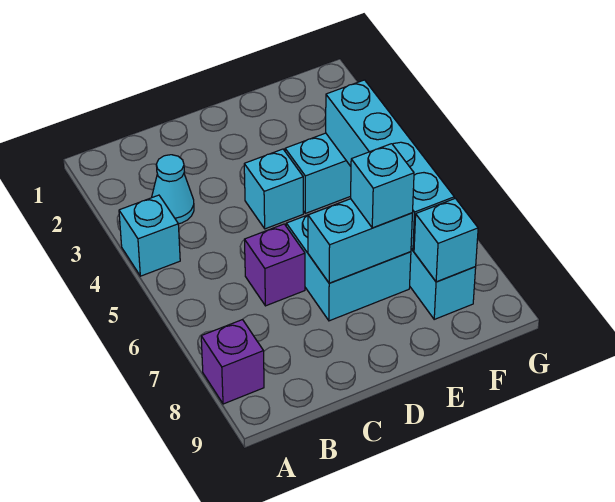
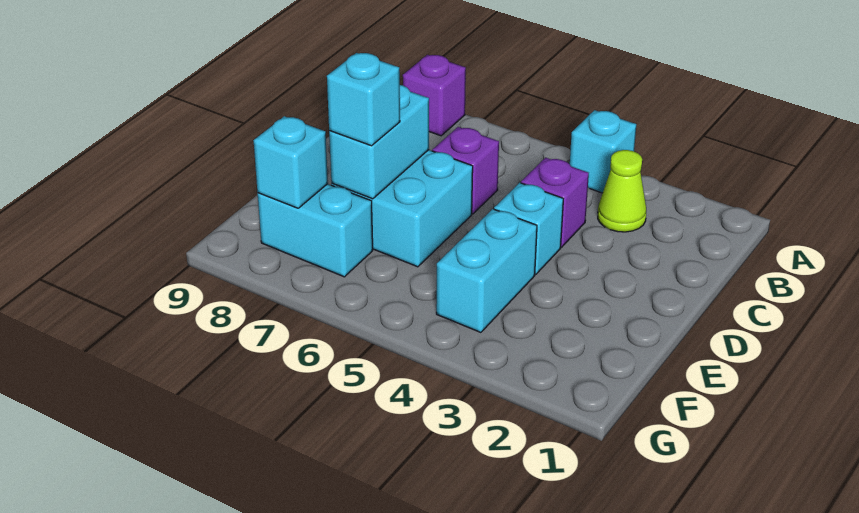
cyan 1x1 cone [152,155,194,224] -> lime 1x1 cone [598,150,646,232]
none -> purple 1x1 brick [521,158,589,247]
cyan 1x4 brick [326,80,454,250] -> none

